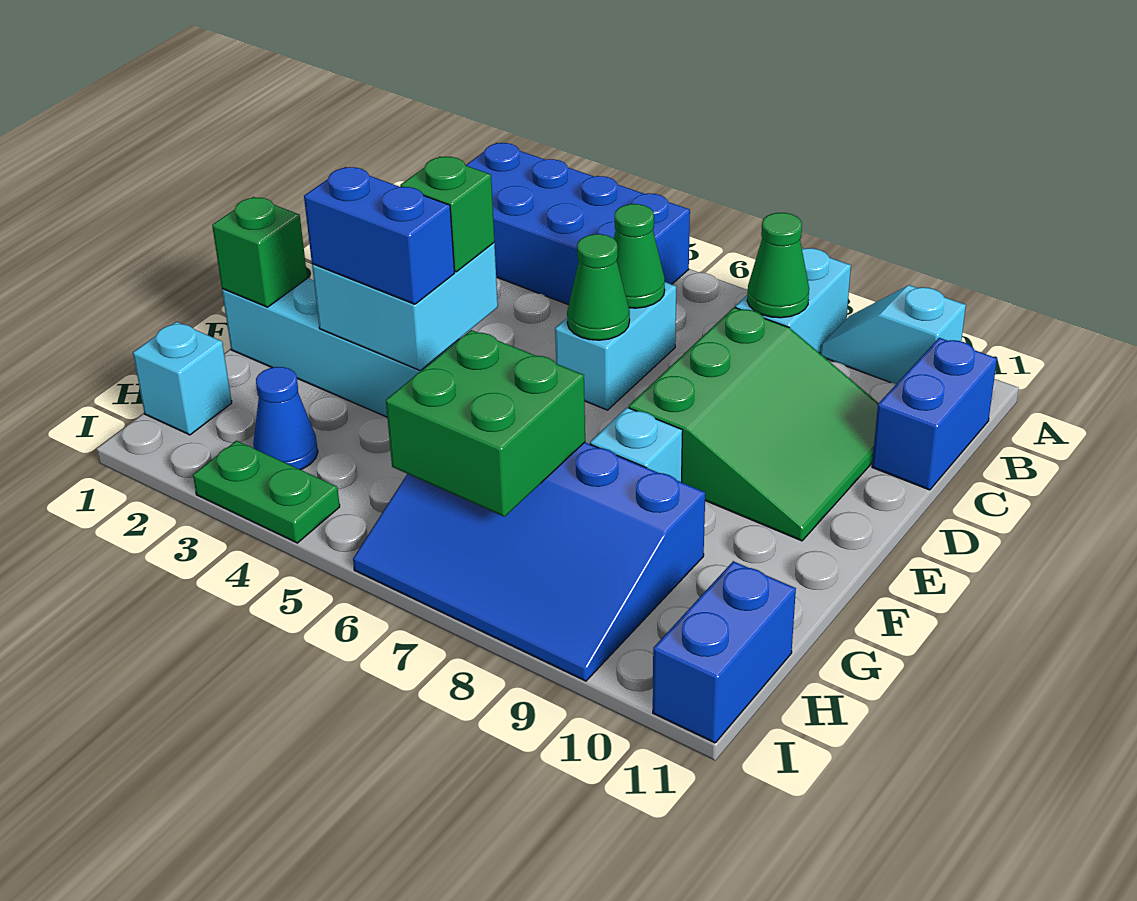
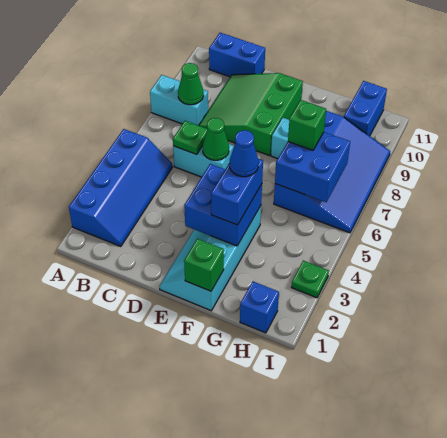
blue 2x4 brick [466,143,690,305] -> blue 2x4 slope [69,129,172,247]
cyan 1x2 slope [820,285,966,384] -> none
green 1x1 cone [614,204,665,308] -> green 1x1 plate [173,121,207,155]
green 3x3 slope [629,307,879,541] -> green 3x3 slope turned to [199,73,303,156]
cyan 2x2 brick [312,243,498,370] -> blue 2x2 brick [184,164,262,246]
green 1x1 brick [400,156,494,272] -> green 1x1 brick moved to [288,100,326,150]
green 2x2 brick [386,330,585,517] -> blue 2x2 brick [275,132,350,202]
cyan 1x1 brick [133,322,232,435] -> blue 1x1 brick [240,281,279,333]
blue 1x1 cone [253,367,318,470] -> blue 1x1 cone moved to [230,130,259,177]
blue 1x2 brick [653,561,796,743] -> blue 1x2 brick turned to [344,81,387,136]
green 1x2 plate [193,441,340,543] -> green 1x1 plate [291,261,329,298]

